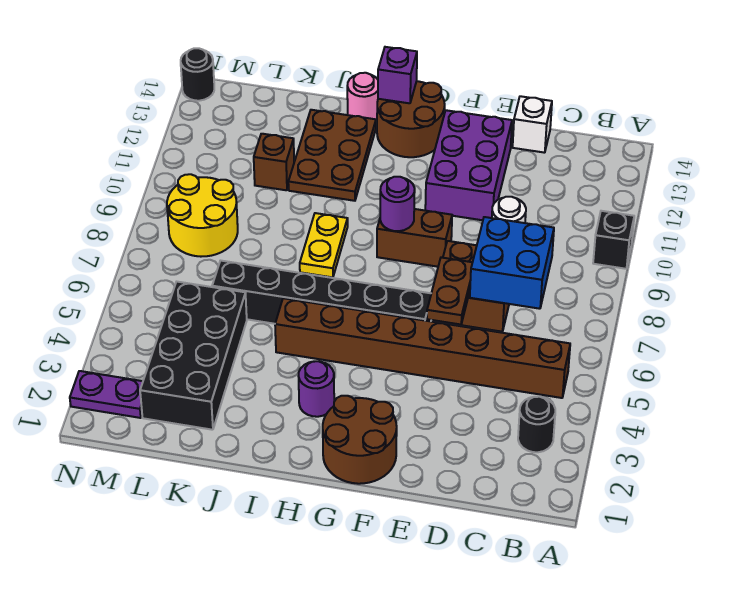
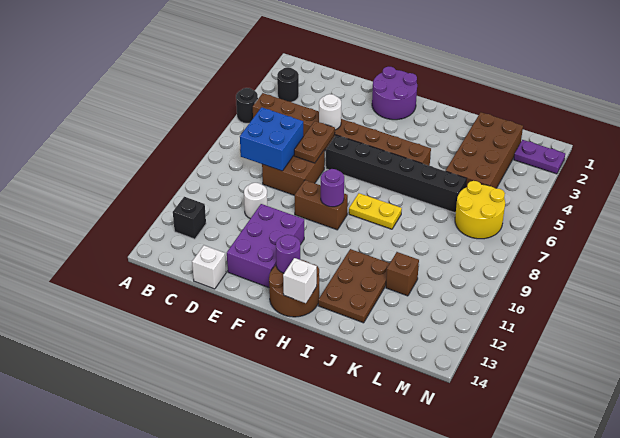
black 1x1 brick [593,211,634,269] -> black 1x1 brick moved to [173,197,206,239]
none -> white 1x1 round brick [319,94,341,130]
brown 2x2 round brick [323,396,397,484] -> purple 2x2 round brick [372,66,417,120]
purple 1x1 round brick [299,361,334,417] -> purple 1x1 round brick moved to [276,235,300,273]
purple 1x1 brick [378,47,417,103] -> white 1x1 brick [283,258,317,303]
yellow 1x2 plate [300,213,348,277] -> yellow 1x2 plate turned to [349,193,402,229]
pink 1x1 round brick [347,73,378,121] -> none
black 2x4 brick [140,282,247,430] -> brown 2x4 brick [446,112,523,189]
yellow 2x2 round brick [167,174,238,257] -> yellow 2x2 round brick moved to [455,181,505,239]
black 1x1 round brick [181,48,214,101] -> black 1x1 round brick moved to [236,88,258,123]

